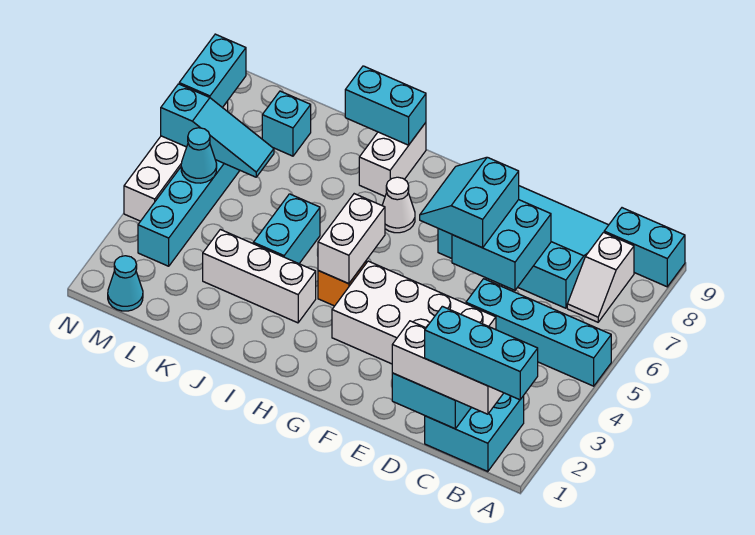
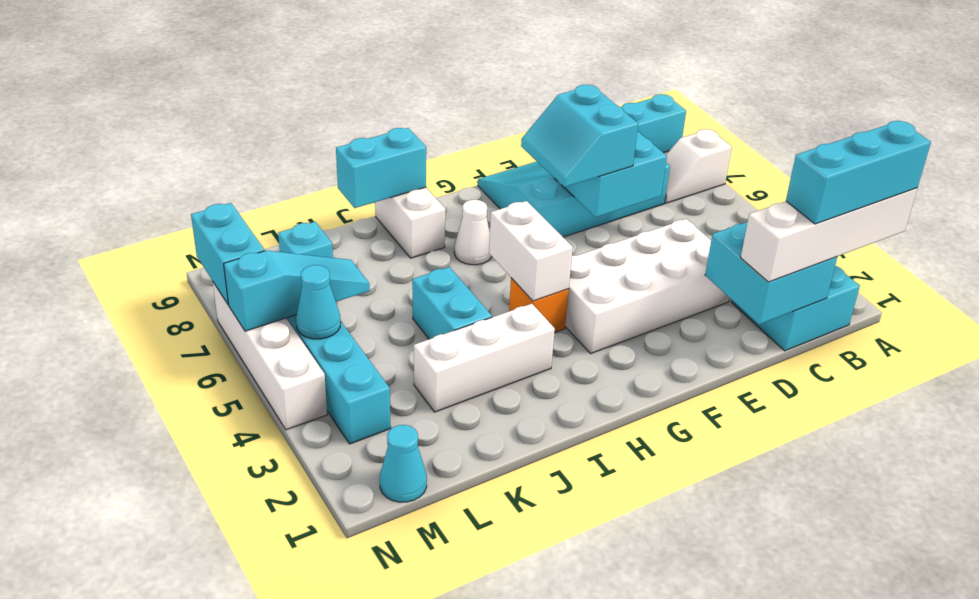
cyan 1x4 brick [466,279,611,386] -> none
white 1x3 brick [392,321,503,414] -> white 1x4 brick [741,188,917,282]
white 1x2 slope [567,233,634,322] -> white 1x2 slope turned to [665,129,732,203]

